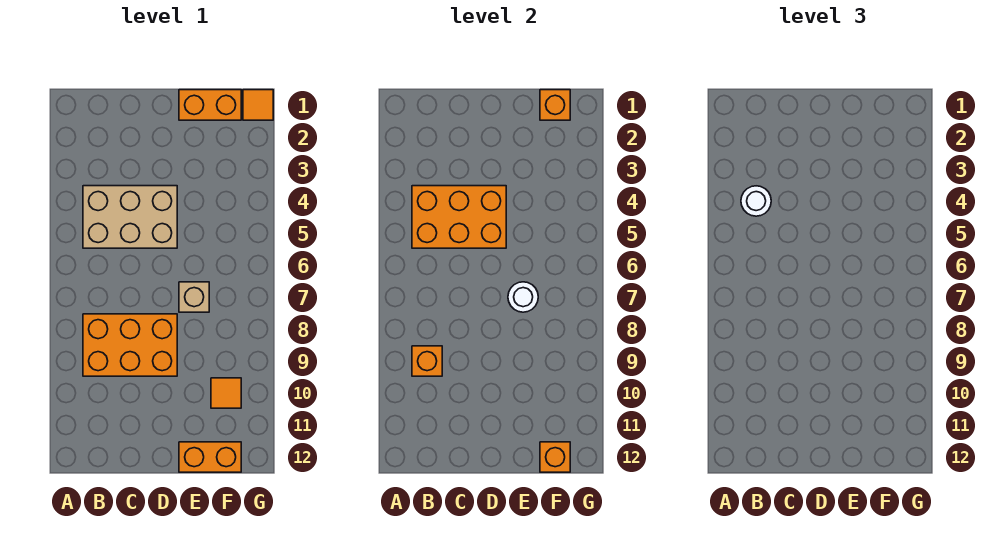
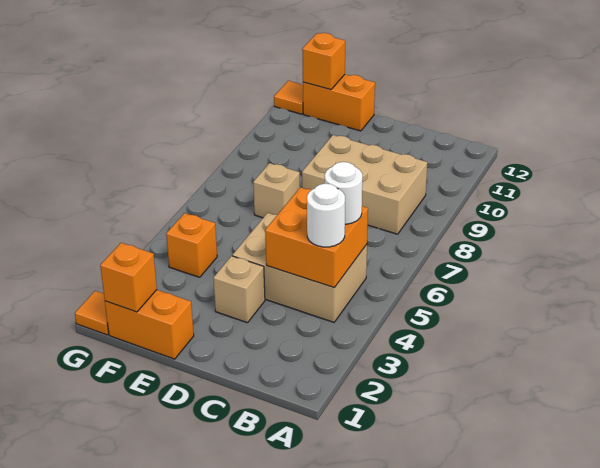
orange 2x3 brick [412,186,506,248] -> orange 2x2 brick [265,188,368,288]
orange 2x3 brick [83,314,177,376] -> tan 2x3 brick [302,135,427,234]
orange 1x1 brick [412,346,442,376] -> orange 1x1 brick moved to [166,213,217,277]
none -> tan 1x1 brick [213,256,265,323]
white 1x1 round brick [508,282,538,312] -> white 1x1 round brick moved to [325,162,362,224]
orange 1x1 tile [211,378,241,408] -> orange 1x1 tile moved to [274,81,303,114]

